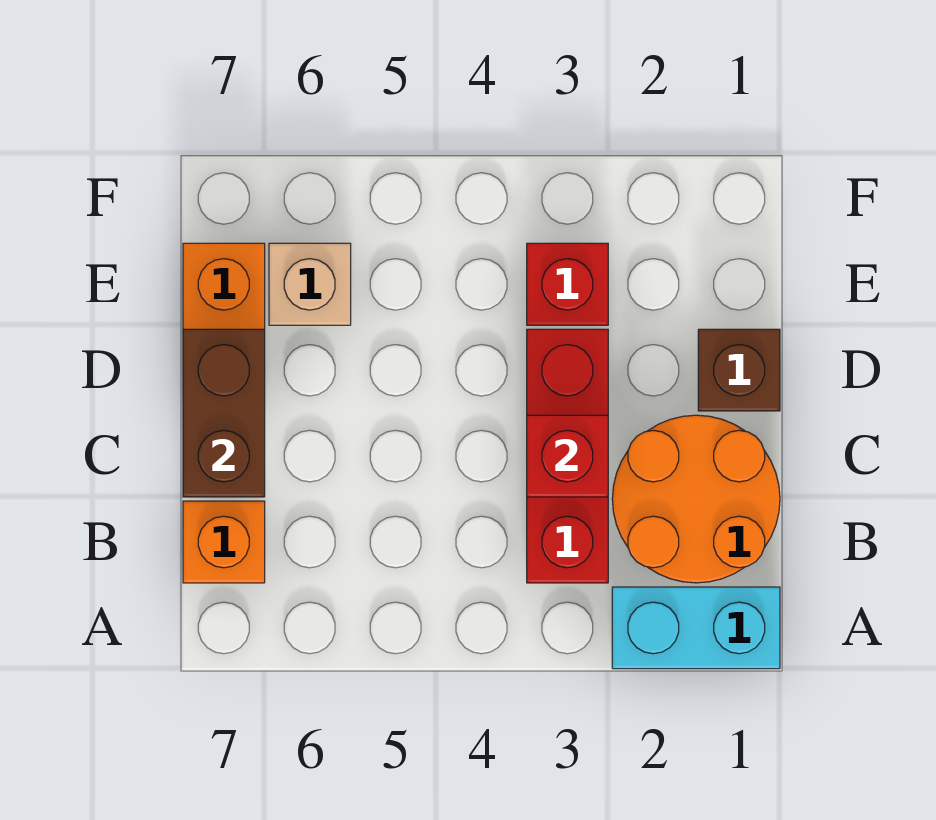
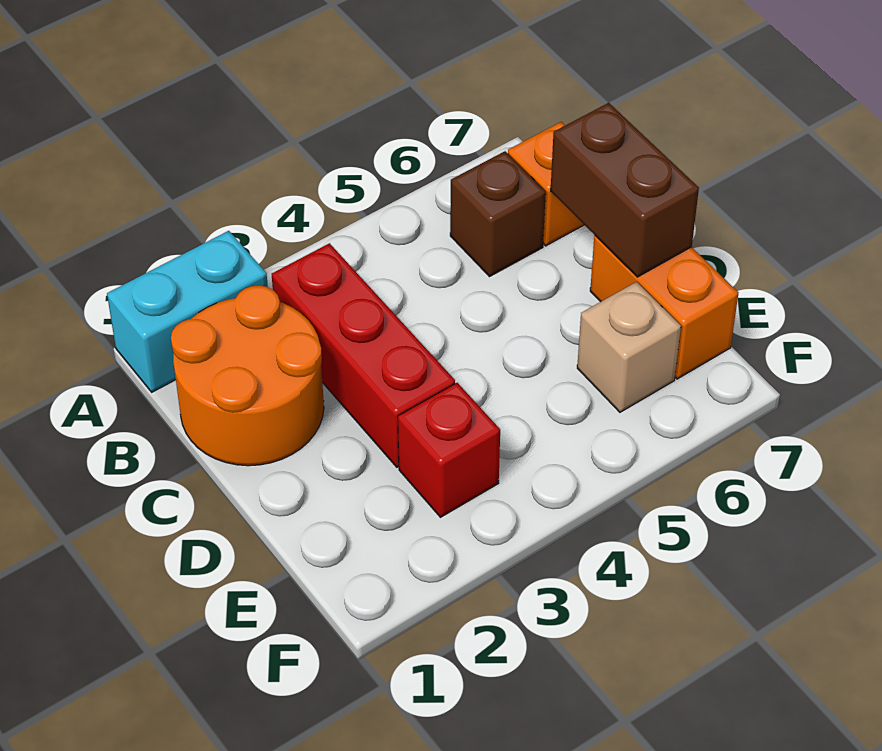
red 1x1 brick [527,415,608,497] -> none
brown 1x1 brick [698,329,780,411] -> brown 1x1 brick moved to [450,151,546,277]

